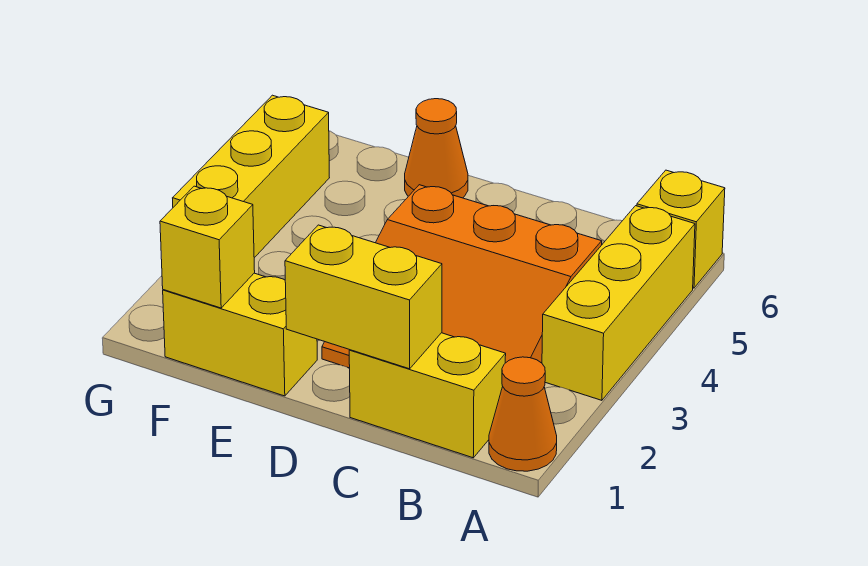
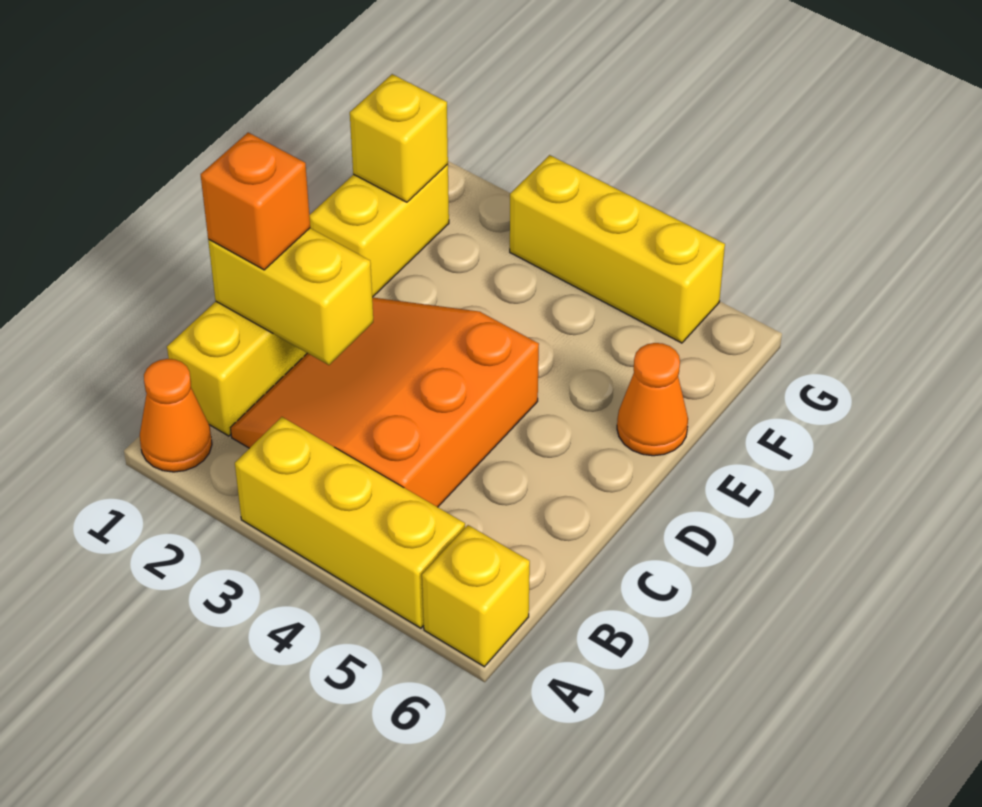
yellow 1x2 brick [285,225,442,369] -> yellow 1x2 brick turned to [208,228,373,365]
none -> orange 1x1 brick [201,132,310,270]

